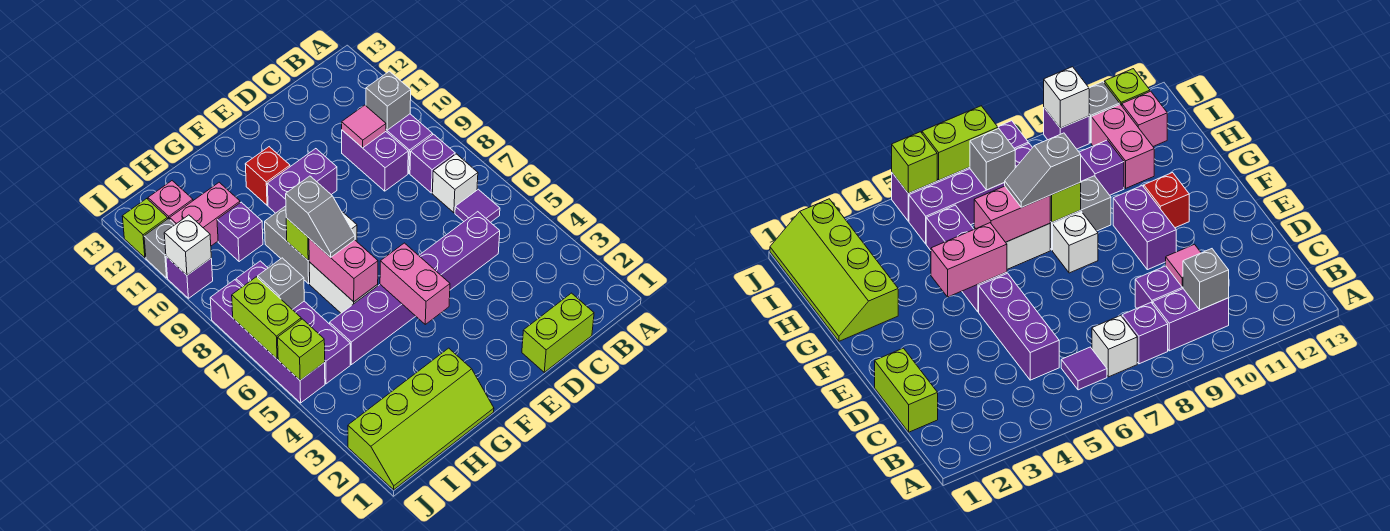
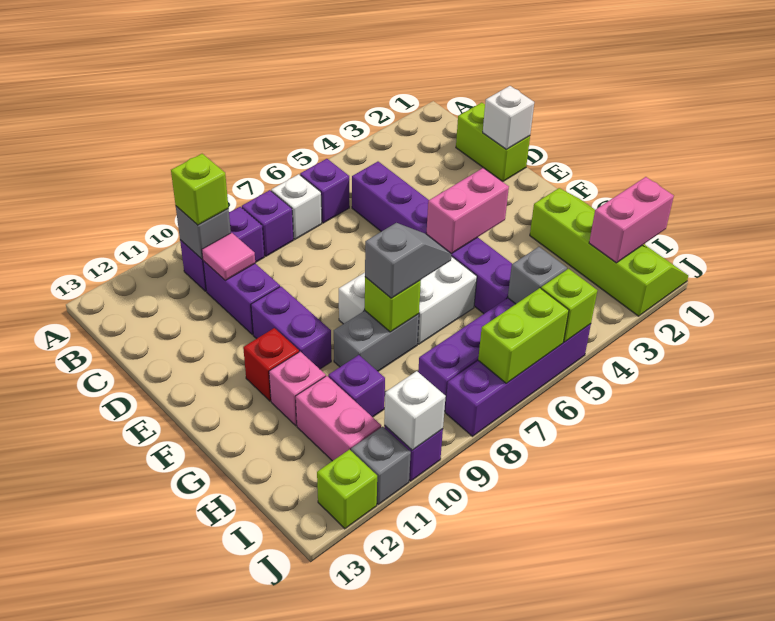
purple 1x1 tile [455,189,500,222] -> purple 1x1 brick [300,159,349,223]
none -> lime 1x1 brick [171,154,228,225]
purple 1x2 brick [342,130,408,191] -> purple 1x2 brick turned to [203,261,280,335]
none -> white 1x1 brick [483,86,534,150]
pink 1x2 brick [309,238,378,302] -> pink 1x2 brick moved to [589,177,674,263]
grey 1x1 brick [258,258,304,310] -> grey 1x1 brick moved to [508,247,567,304]
pink 1x1 brick [148,181,193,219] -> pink 1x1 brick moved to [269,352,326,426]

